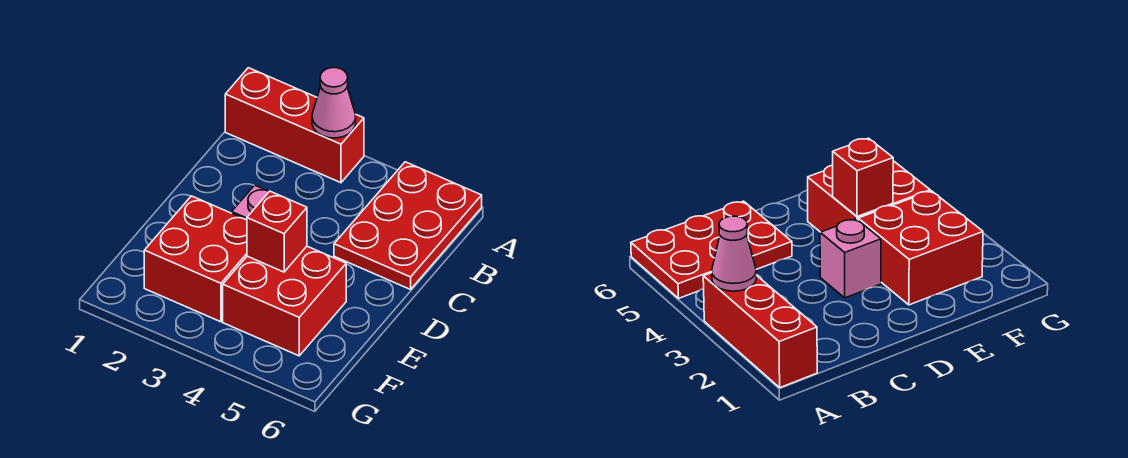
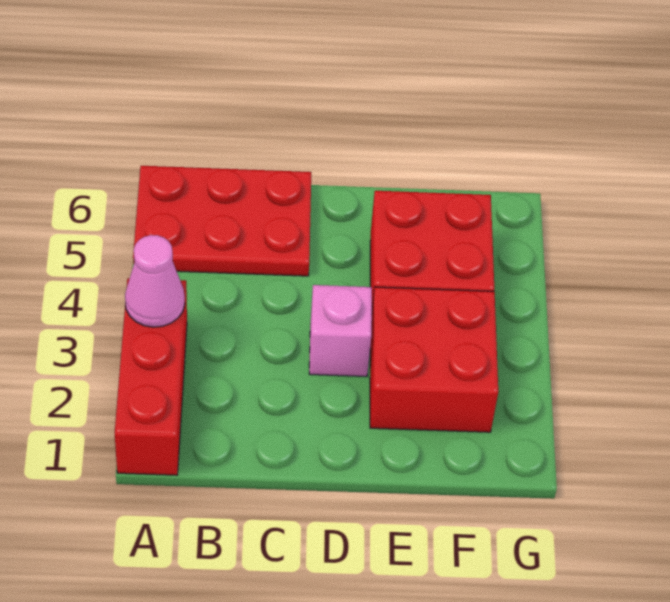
red 1x1 brick [247,191,307,272] -> none

